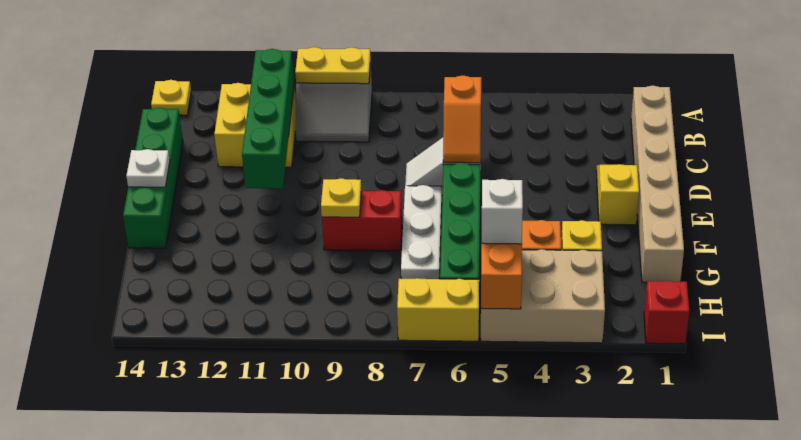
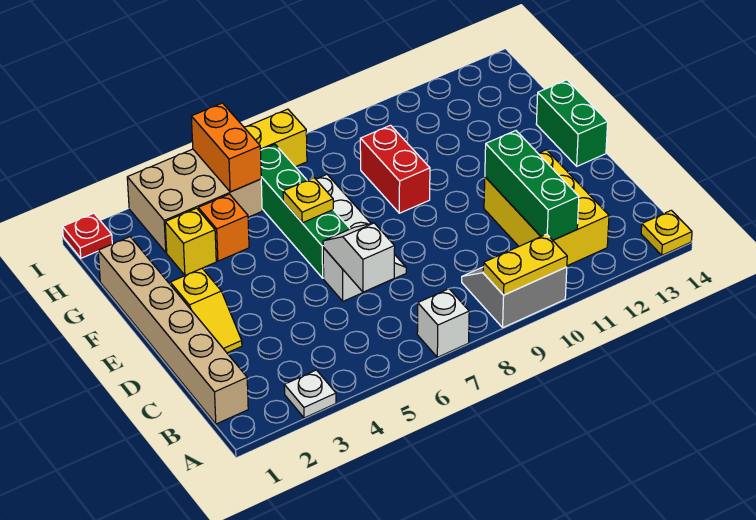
yellow 2x2 brick [214,83,296,167] -> yellow 2x3 brick [484,150,609,266]
green 1x4 brick [242,49,294,188] -> green 1x3 brick [485,131,579,240]
orange 1x2 slope [443,75,481,163] -> white 1x2 slope [323,223,395,292]
green 1x4 brick [123,108,183,248] -> green 1x2 brick [536,80,608,166]
white 1x1 plate [126,149,170,187] -> white 1x1 plate moved to [284,370,336,418]
red 1x2 brick [322,190,402,251] -> red 1x2 brick turned to [360,125,430,213]
yellow 1x1 plate [321,178,362,217] -> yellow 1x1 plate moved to [283,178,333,223]
white 1x1 brick [482,179,523,244] -> white 1x1 brick moved to [417,289,469,357]
red 1x1 brick [644,281,689,344] -> red 1x1 plate [63,213,112,258]

